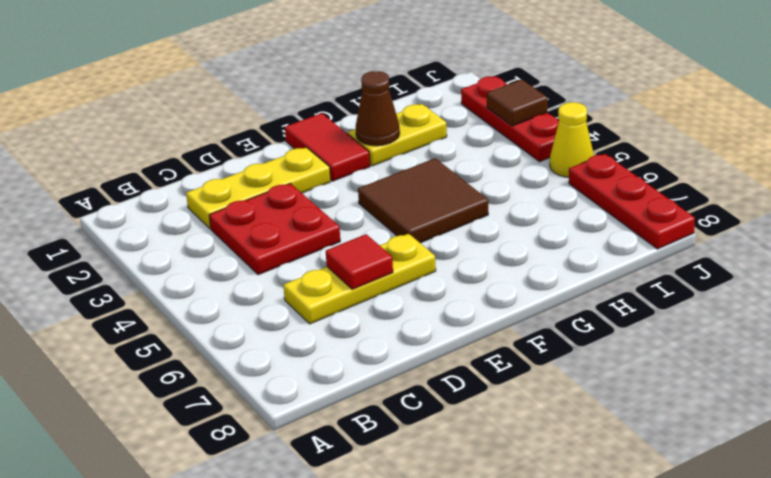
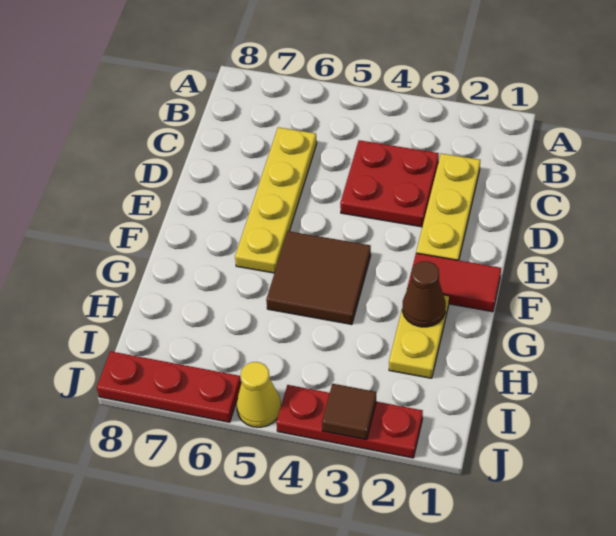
yellow 1x3 plate [283,234,436,324] -> yellow 1x4 plate [235,127,317,273]
red 1x1 tile [326,234,393,289] -> none

